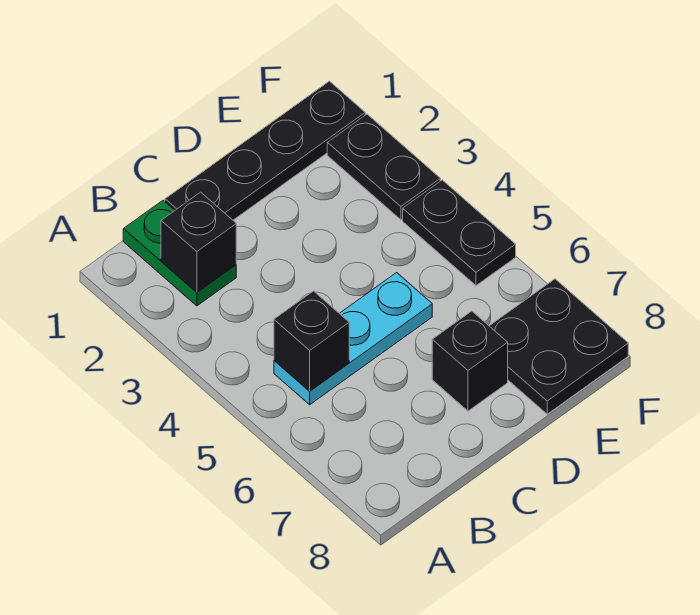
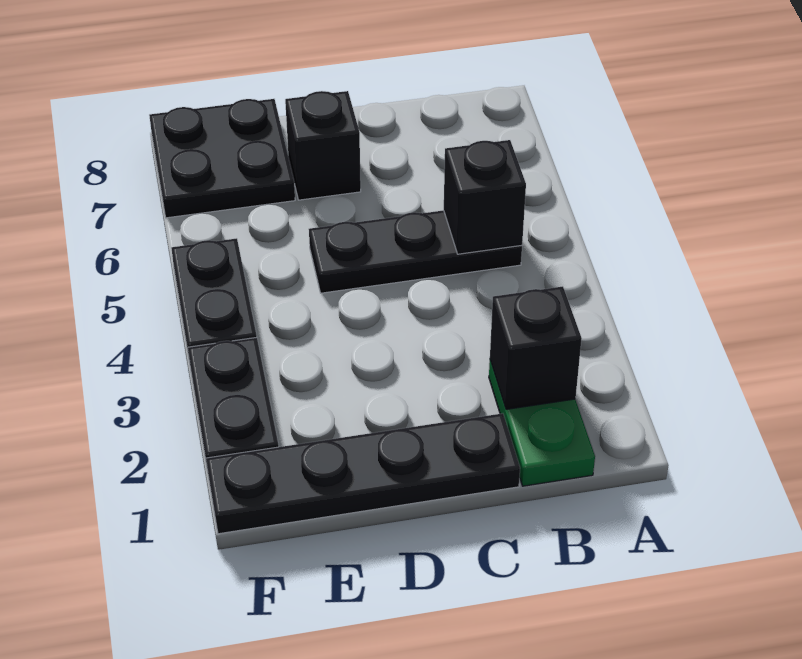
cyan 1x3 plate [274,273,432,405] -> black 1x3 plate [309,210,522,293]

